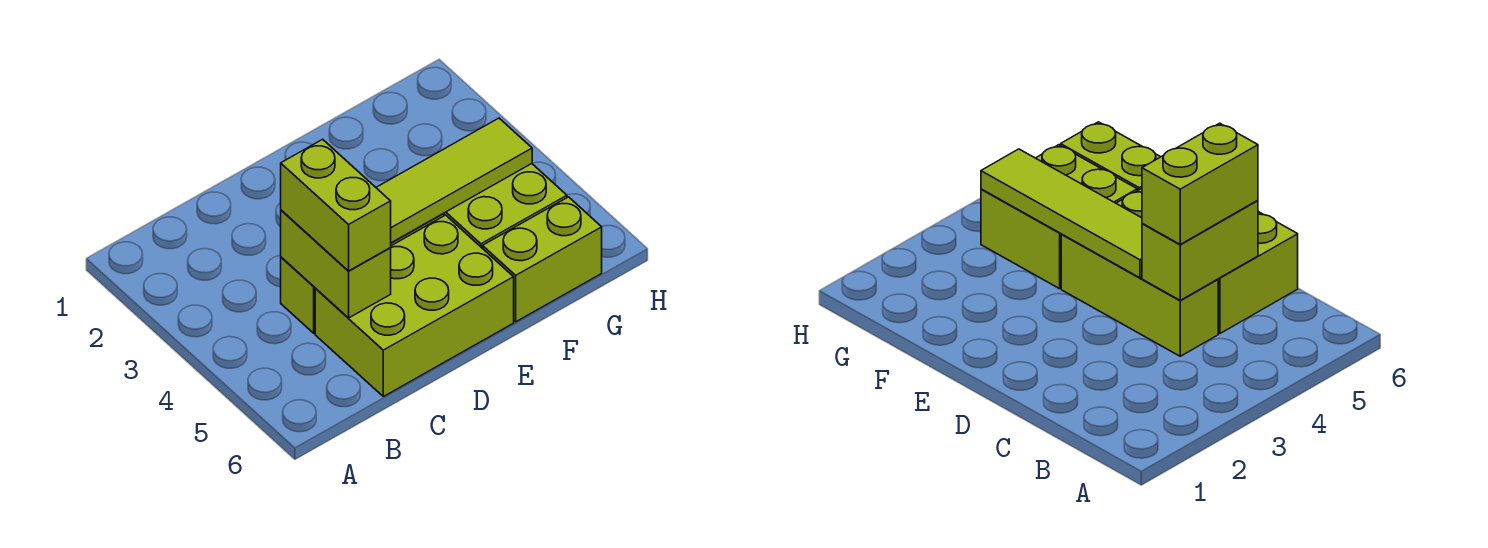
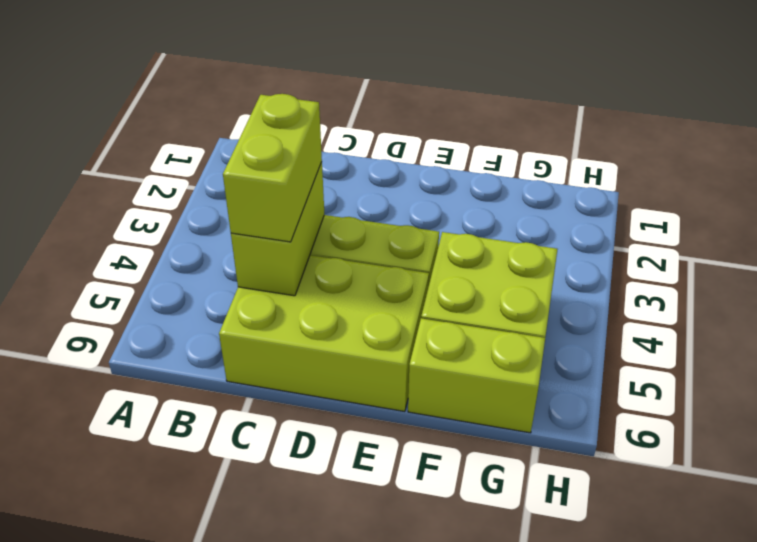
lime 1x4 tile [376,118,532,243] -> none

